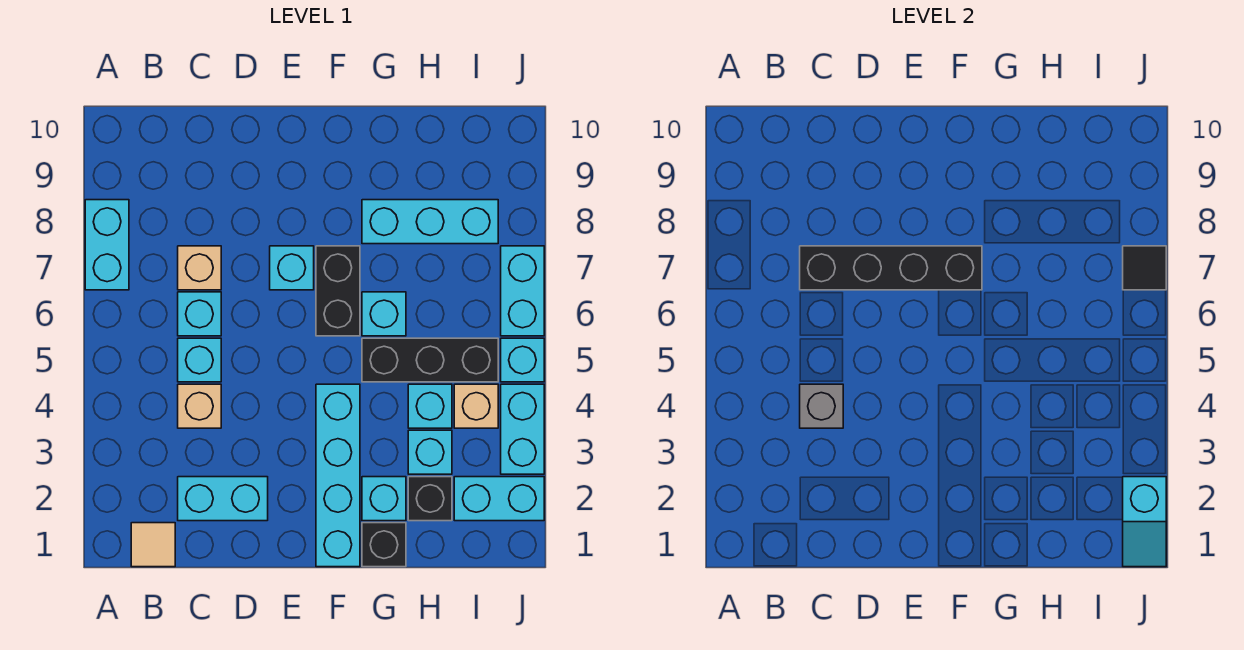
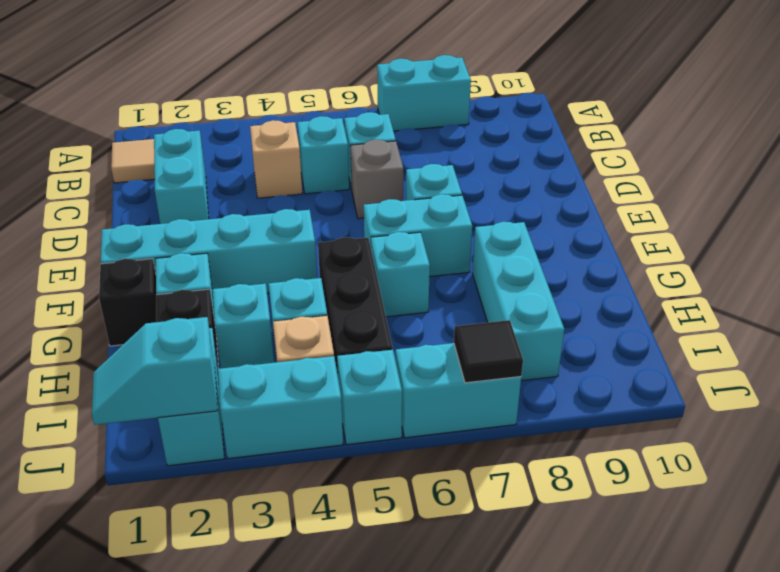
grey 1x1 brick [800,384,843,428] -> grey 1x1 brick moved to [350,139,403,219]
tan 1x1 brick [178,246,221,290] -> none
black 1x4 brick [800,246,982,290] -> none
black 1x2 brick [316,246,360,336] -> cyan 1x2 brick [364,194,472,277]

